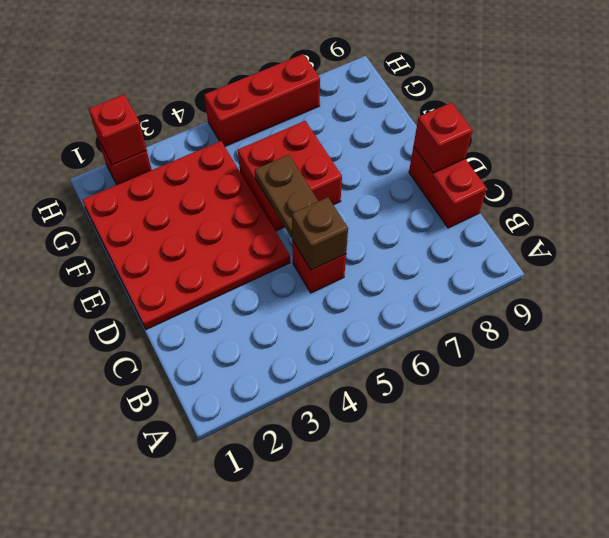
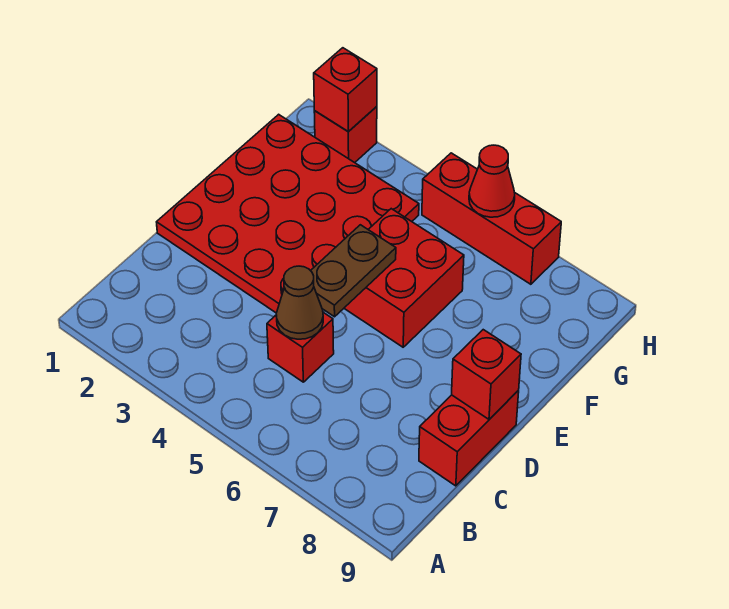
brown 1x1 brick [292,197,348,270] -> brown 1x1 cone [276,266,323,339]
none -> red 1x1 cone [469,145,515,217]

